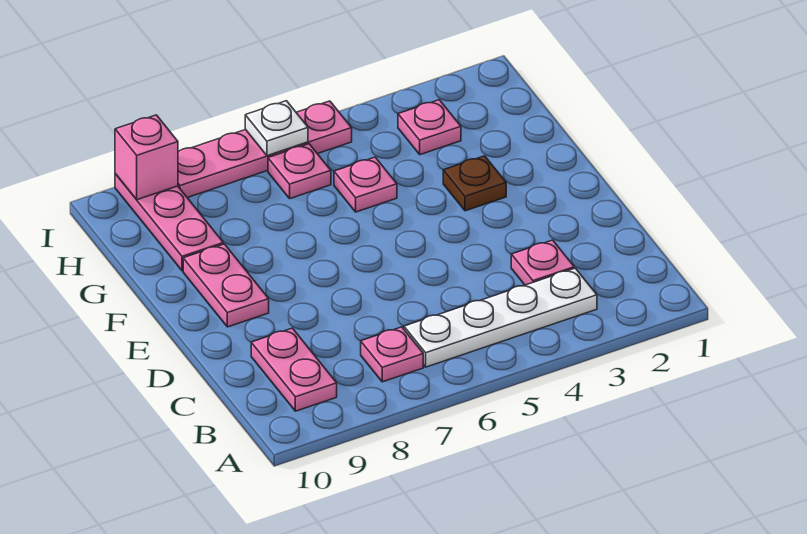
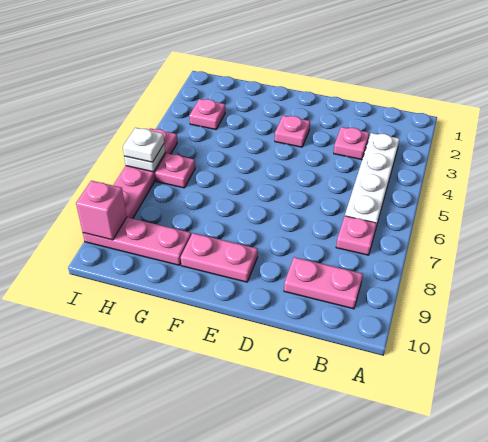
brown 1x1 plate [443,156,506,211] -> none
pink 1x1 plate [334,157,397,212] -> pink 1x1 plate moved to [275,116,310,147]
none -> white 1x1 plate [123,128,164,162]

